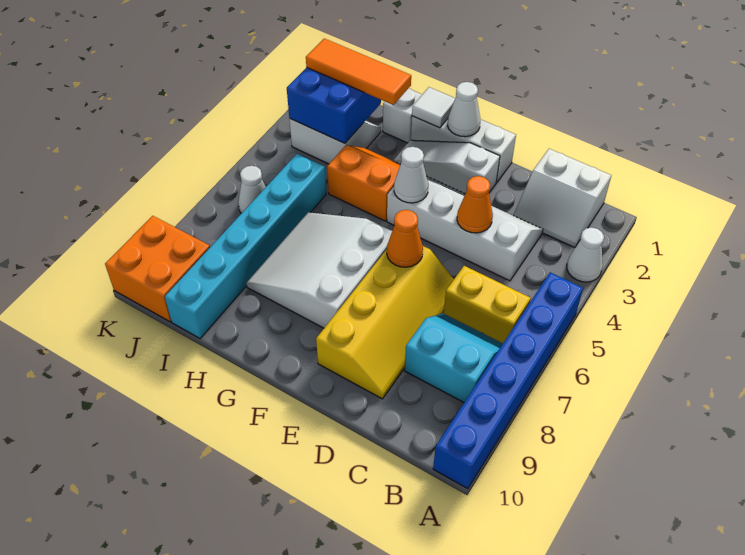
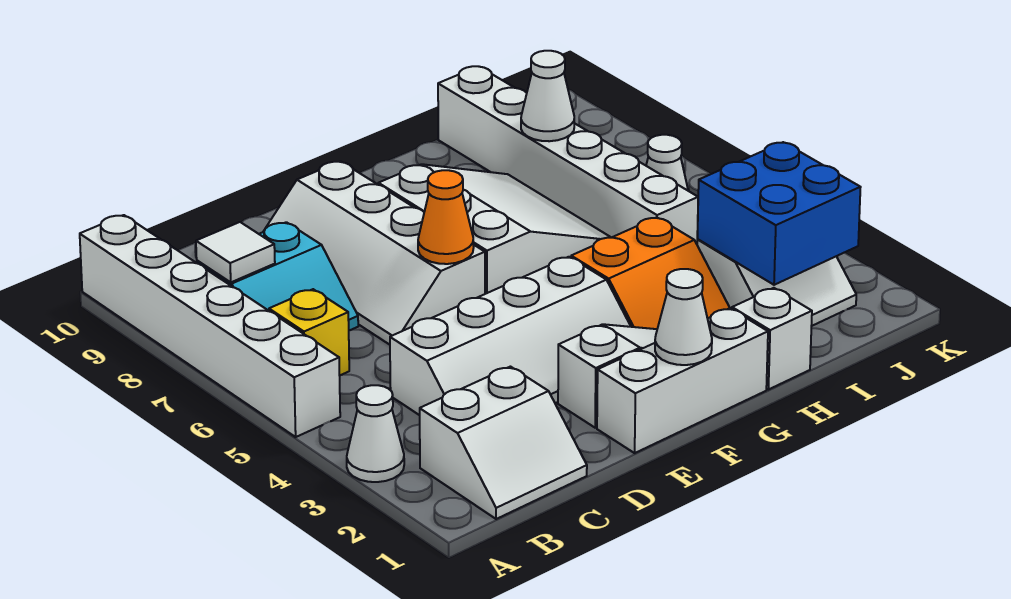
blue 1x6 brick [433,272,583,489] -> white 1x6 brick [80,215,340,437]
white 2x2 slope [513,149,611,248] -> white 2x2 slope turned to [420,367,587,519]
yellow 1x2 brick [444,266,531,343] -> yellow 1x1 brick [269,289,349,375]
orange 1x1 cone [457,176,493,233] -> none
yellow 2x4 slope [316,246,454,399] -> white 2x4 slope [263,161,485,345]
white 1x1 cone [394,147,428,203] -> white 1x1 cone moved to [521,51,574,141]
white 1x1 tile [412,87,455,128] -> white 1x1 tile moved to [196,222,275,282]
orange 1x3 tile [306,39,411,105] -> none
cyan 1x6 brick [165,154,326,339] -> white 1x6 brick [438,66,698,244]
orange 2x2 brick [105,216,210,322] -> none

